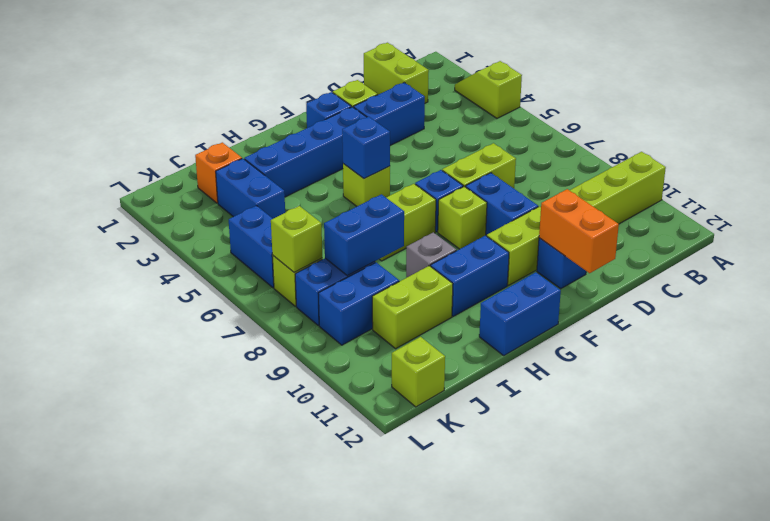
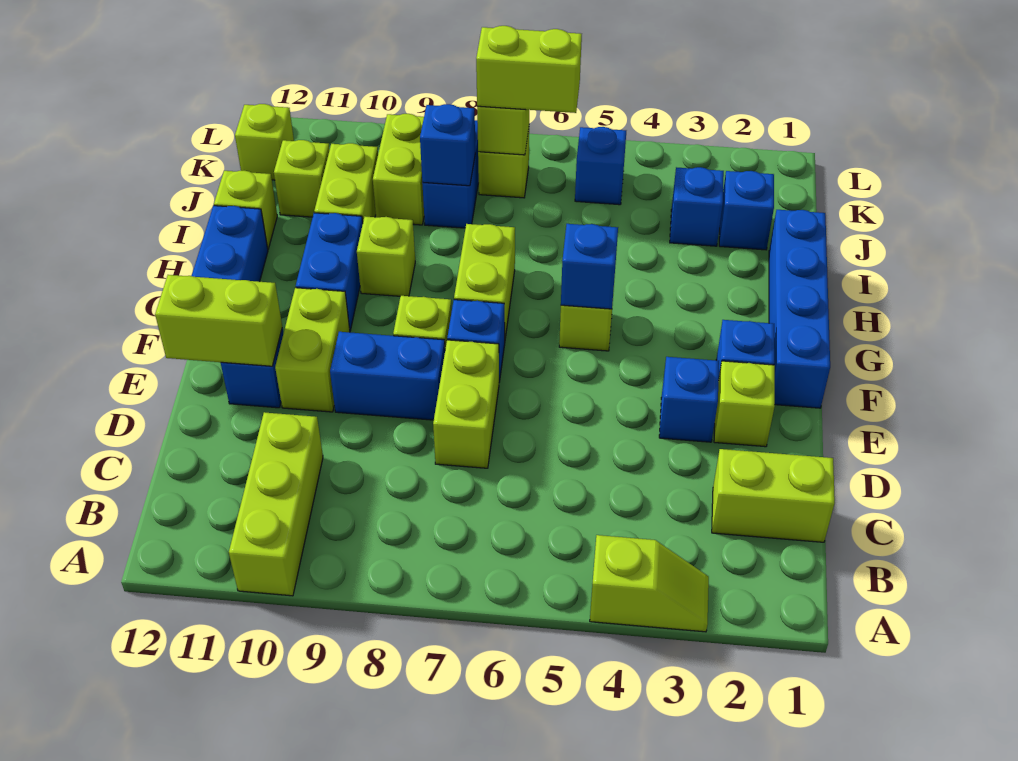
blue 1x2 brick [354,83,425,145] -> blue 1x1 brick [659,357,719,442]
orange 1x2 brick [539,189,619,273] -> lime 1x2 brick [155,275,282,366]
blue 1x4 brick [244,107,366,197] -> blue 1x4 brick moved to [769,210,830,408]
grey 1x1 brick [406,232,456,278] -> lime 1x1 brick [357,217,415,296]
blue 1x2 brick [324,194,404,276] -> blue 1x1 brick [420,104,475,186]
none -> lime 1x1 brick [214,171,277,249]
orange 1x1 brick [195,142,242,203] -> blue 1x1 brick [719,171,774,250]
blue 1x2 brick [216,159,285,219] -> blue 1x1 brick [670,167,724,246]
blue 1x2 brick [318,262,399,345] -> lime 1x2 brick [373,114,424,225]
none -> lime 1x1 brick [274,140,330,217]
blue 1x2 brick [229,206,274,288] -> blue 1x1 brick [575,127,626,205]
none -> lime 1x2 brick [476,26,582,113]

